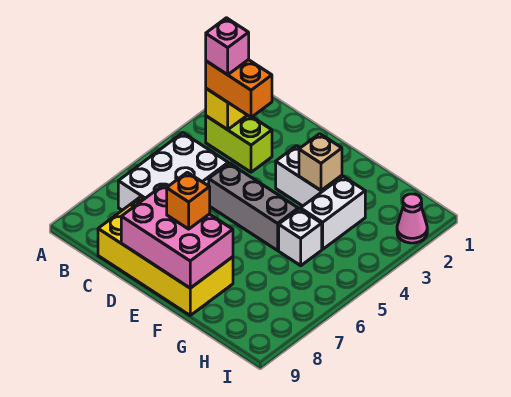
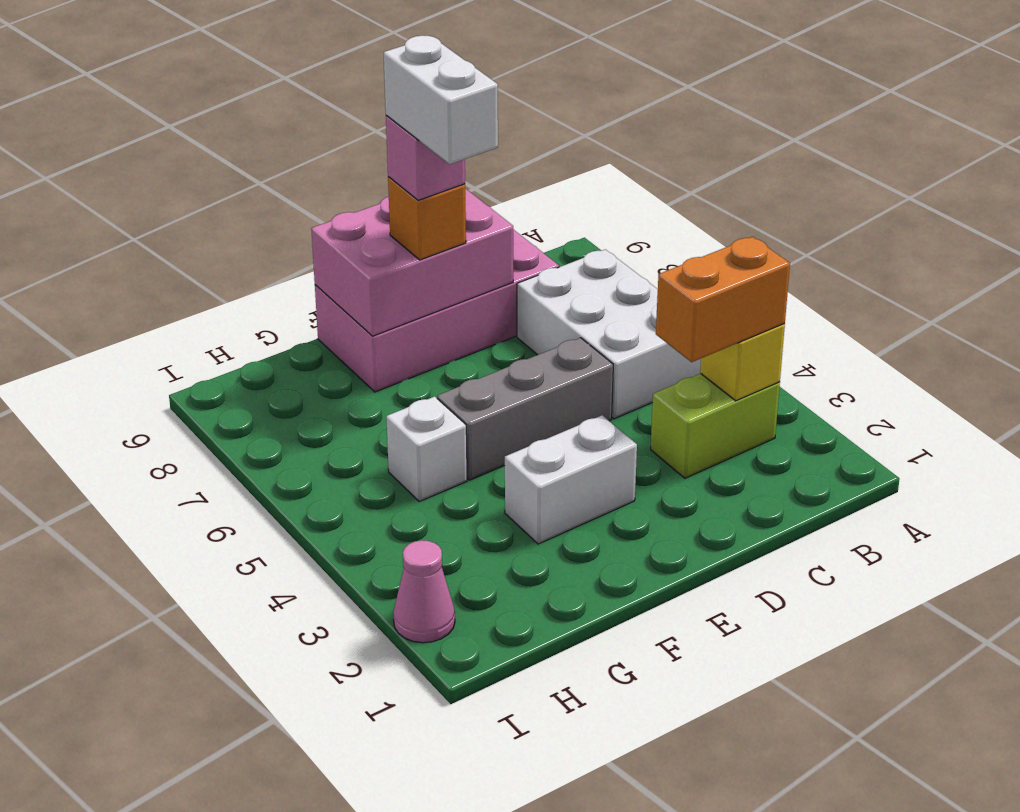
pink 1x1 brick [206,18,249,75] -> pink 1x1 brick moved to [386,116,465,200]
yellow 2x4 brick [98,197,233,315] -> pink 2x4 brick [315,229,559,392]
tan 1x1 brick [299,134,342,190] -> none
white 1x2 brick [300,177,365,249] -> white 1x2 brick moved to [383,35,498,165]

